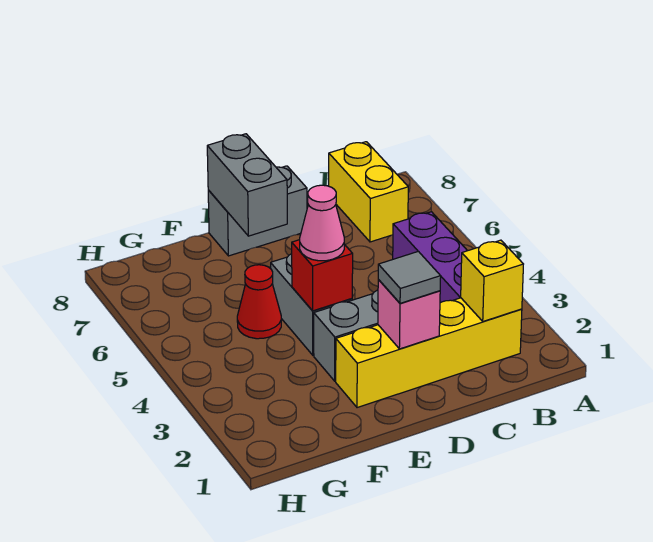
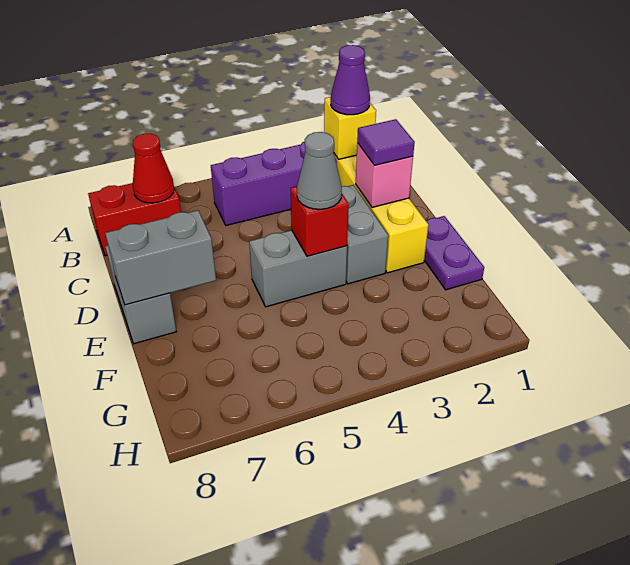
none -> purple 1x1 cone [331,45,370,115]
yellow 1x2 brick [329,142,408,242] -> red 1x2 brick [88,183,181,256]
grey 1x1 tile [378,251,441,303] -> purple 1x1 tile [357,119,415,165]
none -> purple 1x2 plate [424,216,484,290]
pink 1x1 cone [300,185,344,261] -> grey 1x1 cone [297,132,342,209]
red 1x1 cone [237,265,281,339] -> red 1x1 cone moved to [133,134,174,203]

